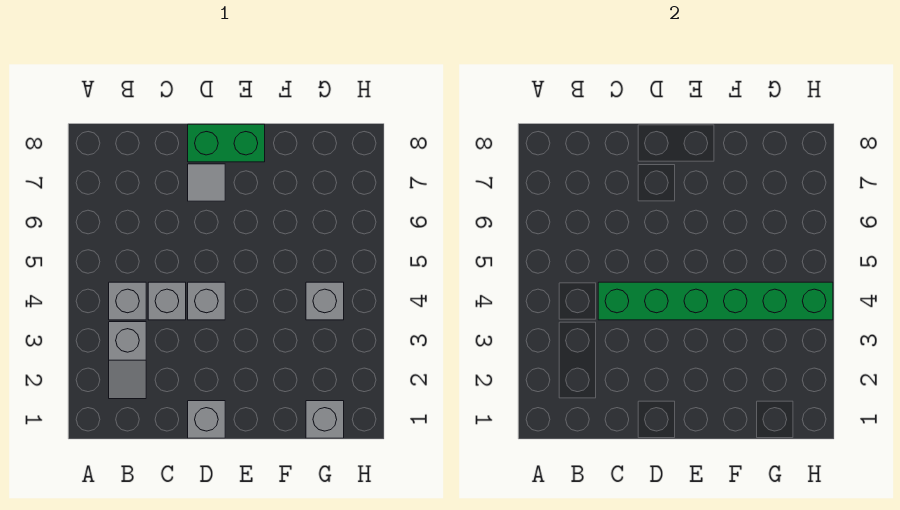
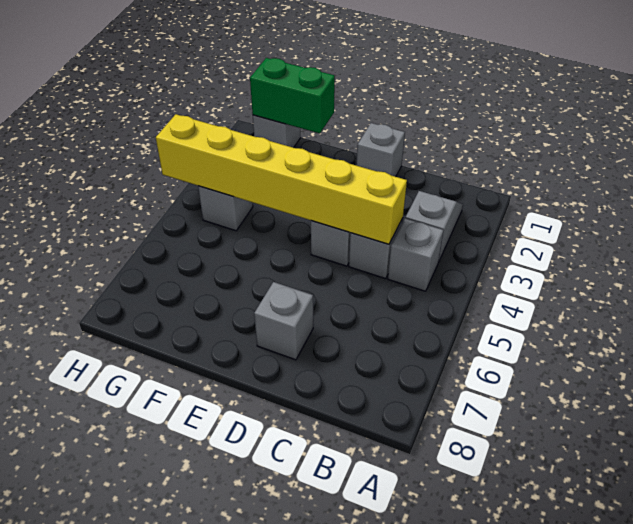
green 1x6 brick [598,282,833,320] -> yellow 1x6 brick [156,114,407,244]
grey 1x1 tile [188,164,225,201] -> grey 1x1 brick [254,282,313,360]
green 1x2 brick [188,124,265,162] -> green 1x2 brick moved to [250,58,335,133]

